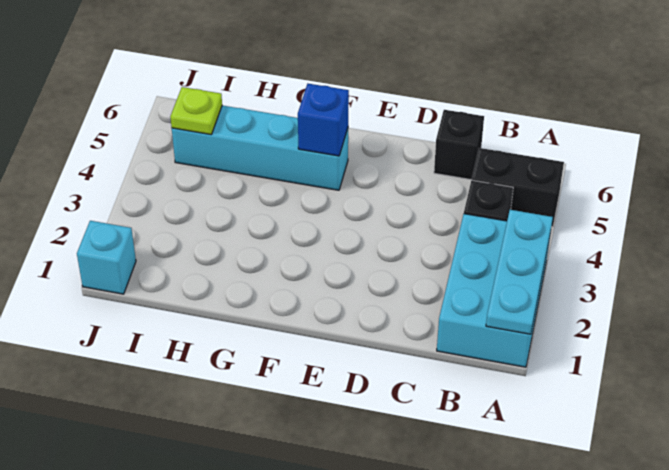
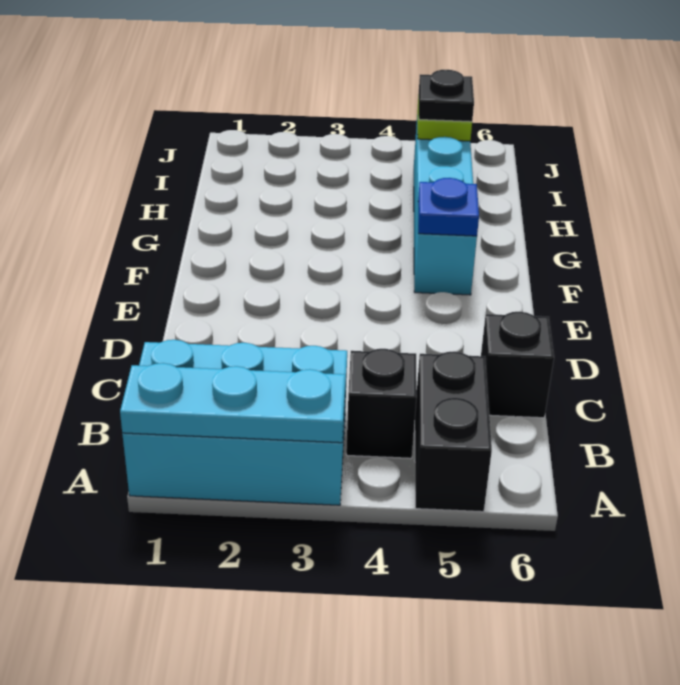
blue 1x1 brick [298,84,349,156] -> blue 1x1 plate [418,178,479,236]
none -> black 1x1 plate [419,70,474,122]
cyan 1x1 brick [77,221,136,294] -> none

